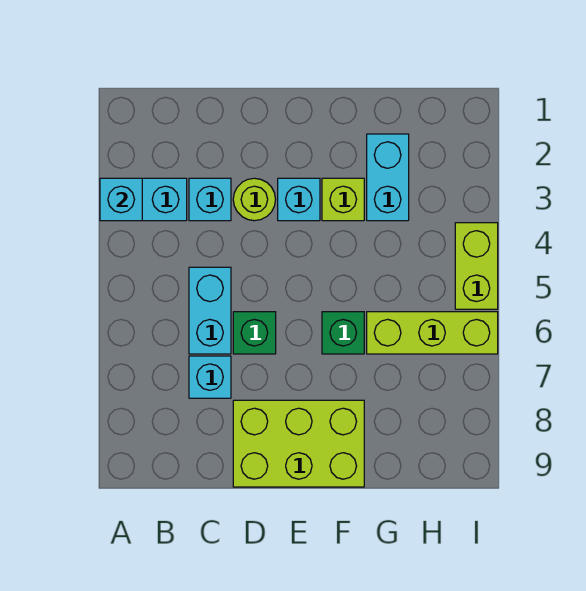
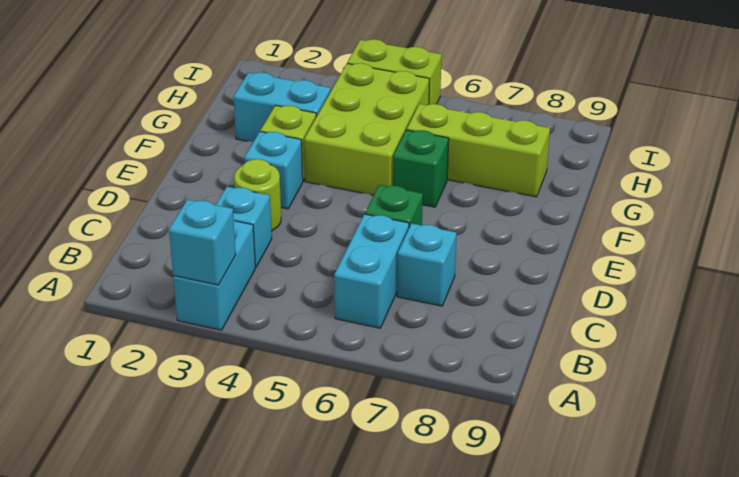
cyan 1x2 brick [189,267,231,354] -> cyan 1x2 brick turned to [334,214,409,328]
lime 2x3 brick [233,400,364,487] -> lime 2x3 brick moved to [304,63,429,195]
lime 1x3 brick [367,312,498,354] -> lime 1x3 brick turned to [407,104,550,197]

